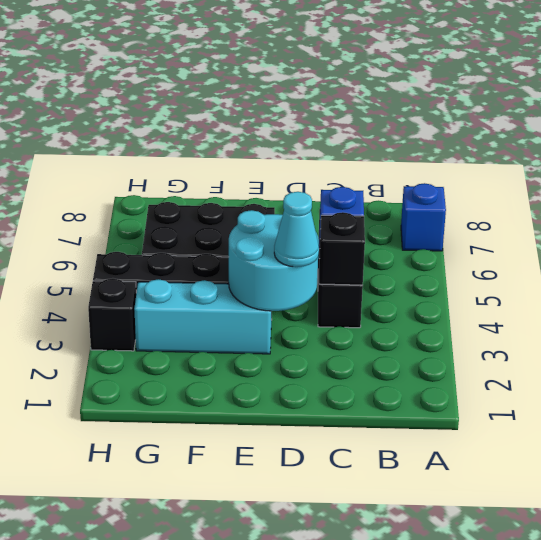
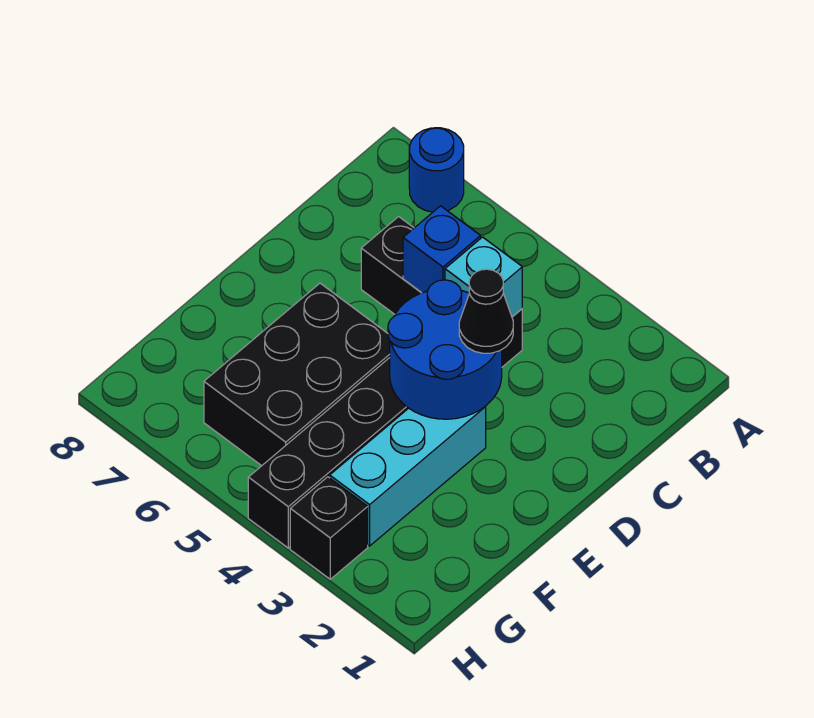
blue 1x1 brick [401,183,446,251] -> blue 1x1 round brick [409,128,464,212]
black 1x1 brick [319,212,365,285] -> cyan 1x1 brick [445,237,522,317]
cyan 2x2 round brick [229,210,319,311] -> blue 2x2 round brick [388,280,502,419]
cyan 1x1 cone [274,192,319,267] -> black 1x1 cone [459,269,513,353]

